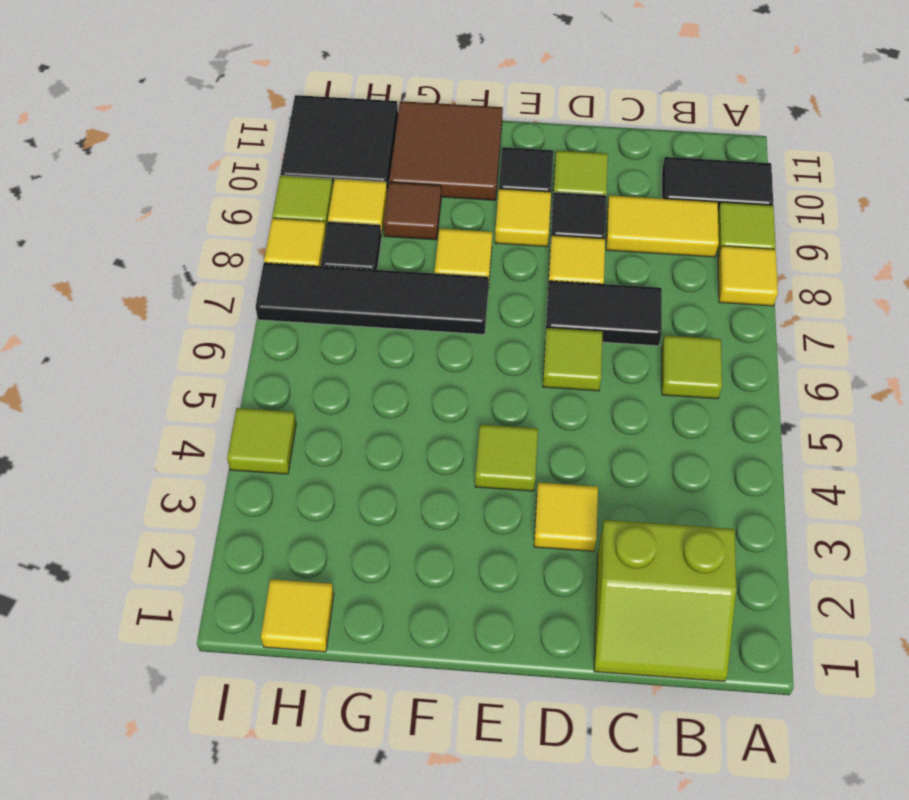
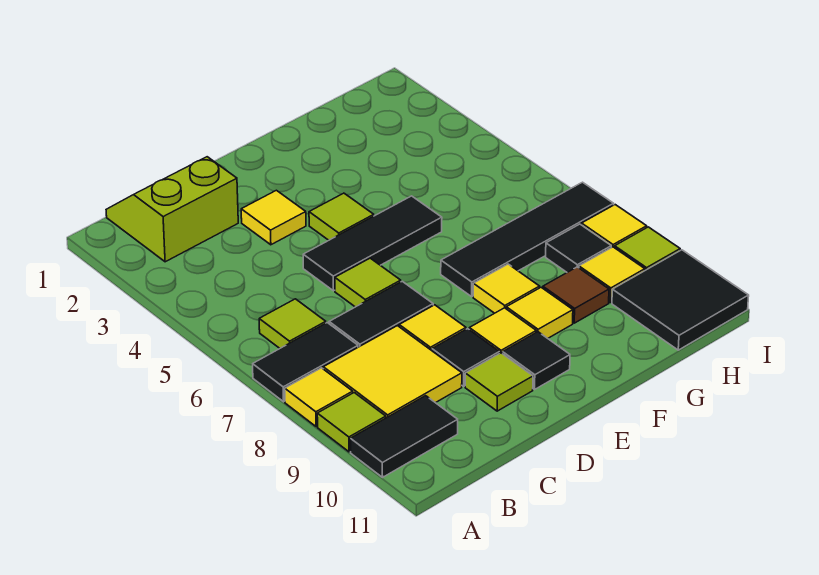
none -> black 1x2 tile [253,323,358,402]
yellow 1x2 tile [606,195,719,257] -> yellow 2x2 tile [323,326,462,418]
none -> black 1x3 tile [303,196,442,291]
brown 2x2 tile [389,101,503,200] -> none
yellow 1x1 tile [261,579,334,652] -> yellow 1x1 tile moved to [506,287,573,338]
lime 1x1 tile [227,408,296,474] -> none

